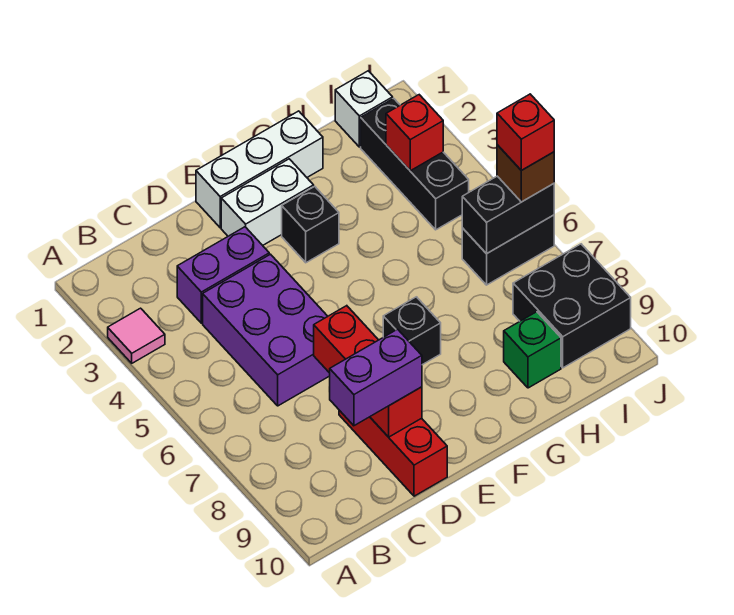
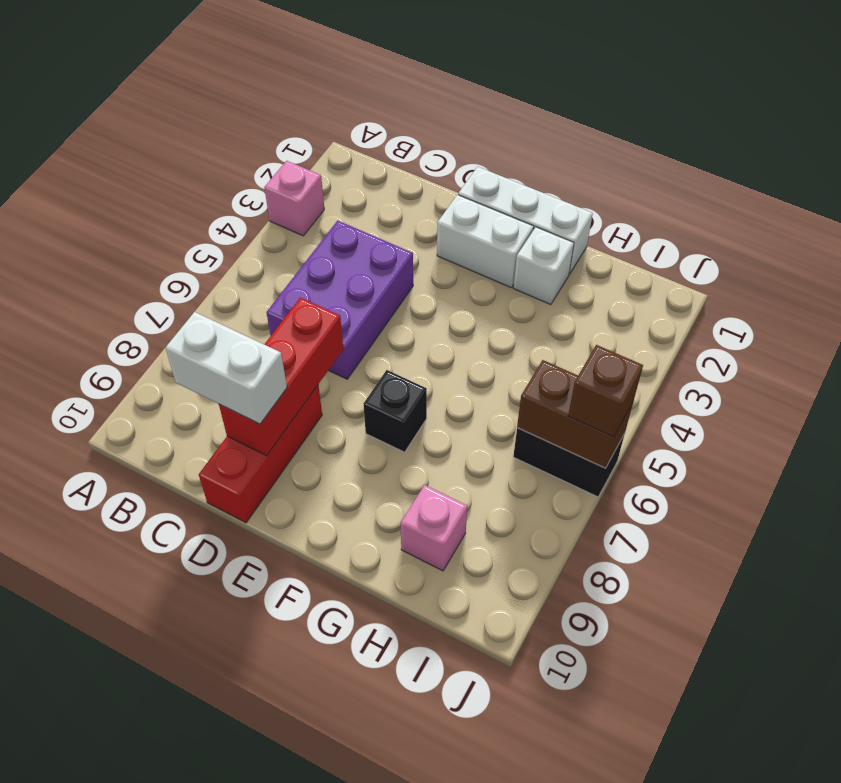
pink 1x1 tile [108,308,165,363] -> pink 1x1 brick [264,161,324,236]
purple 1x2 brick [177,227,269,323] -> none
purple 1x2 brick [330,329,422,426] -> white 1x2 brick [165,312,287,424]
black 1x1 brick [282,186,339,263] -> none
green 1x1 brick [504,312,561,388] -> pink 1x1 brick [401,485,467,571]
white 1x1 brick [335,71,393,147] -> white 1x1 brick moved to [514,227,574,305]
black 1x3 brick [361,98,469,230] -> none
red 1x1 brick [386,95,443,171] -> none
black 1x2 brick [462,176,554,254] -> brown 1x2 brick [517,360,633,468]
black 2x2 brick [513,244,631,368] -> none
red 1x1 brick [497,94,554,170] -> none

